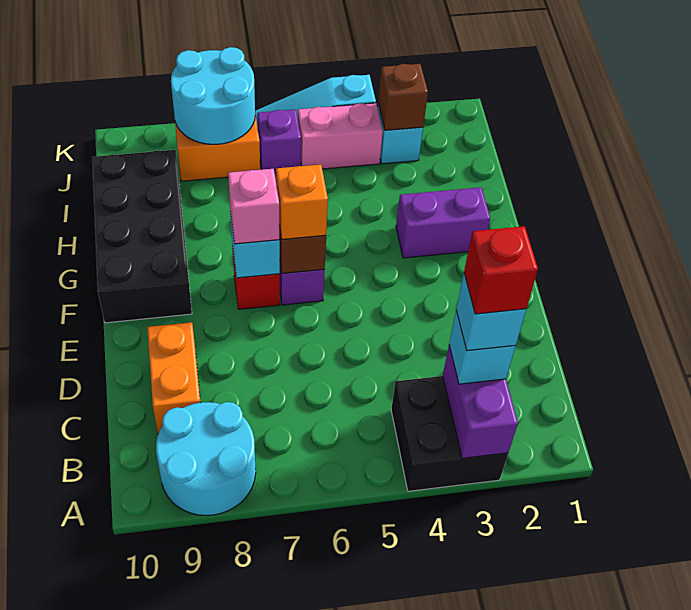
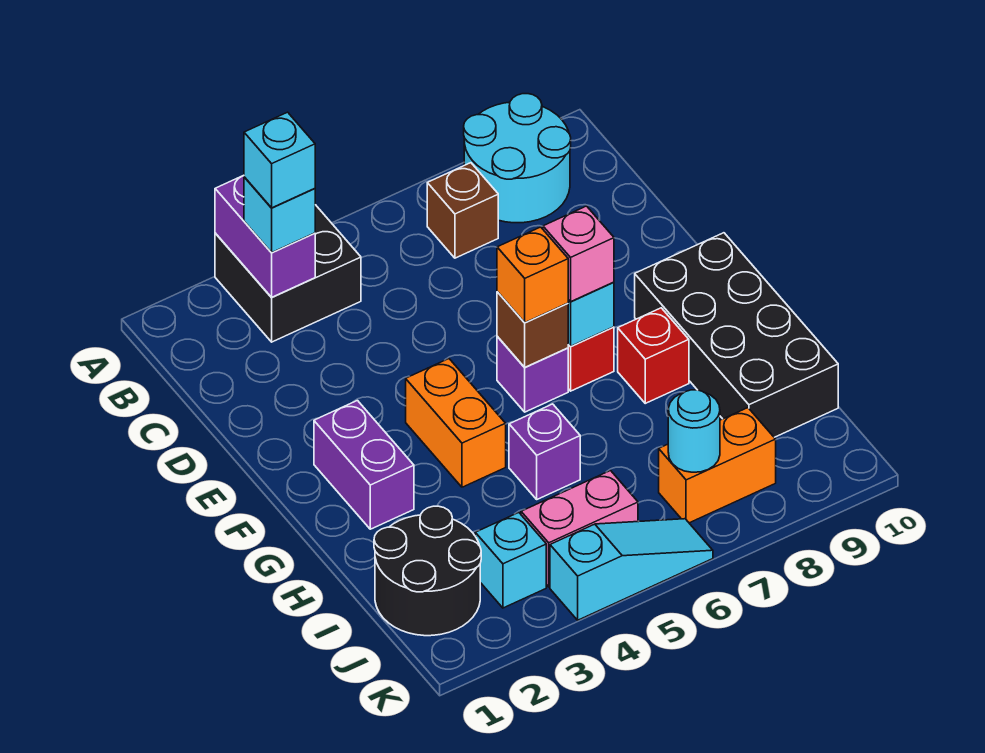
red 1x1 brick [464,226,538,314] -> red 1x1 brick moved to [618,308,689,403]
orange 1x2 brick [147,322,201,434] -> orange 1x2 brick moved to [406,359,506,487]
purple 1x2 brick [396,187,490,258] -> purple 1x2 brick turned to [314,401,414,529]
none -> black 2x2 round brick [374,506,481,636]
brown 1x1 brick [378,64,428,130] -> brown 1x1 brick moved to [427,163,498,258]
purple 1x1 brick [257,109,301,173] -> purple 1x1 brick moved to [509,404,580,499]
cyan 2x2 round brick [171,47,255,144] -> cyan 1x1 round brick [668,390,720,472]

